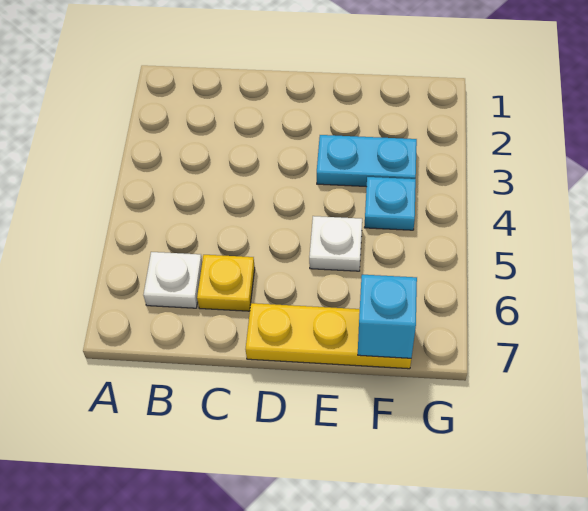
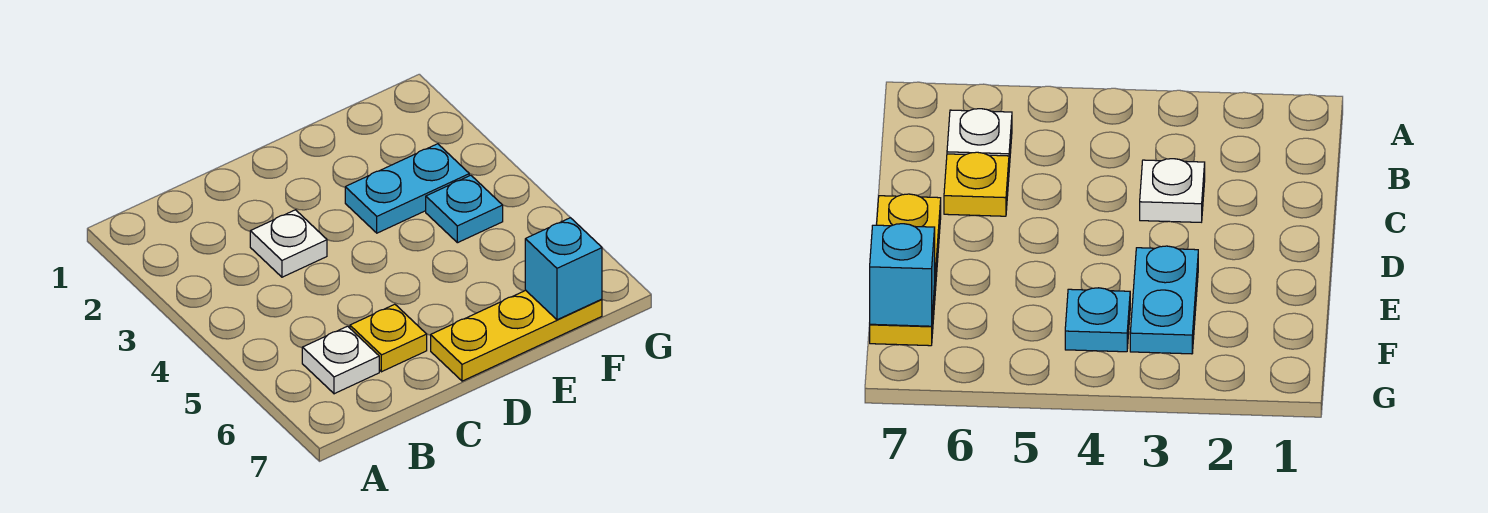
white 1x1 plate [309,216,362,271] -> white 1x1 plate moved to [250,210,327,277]

